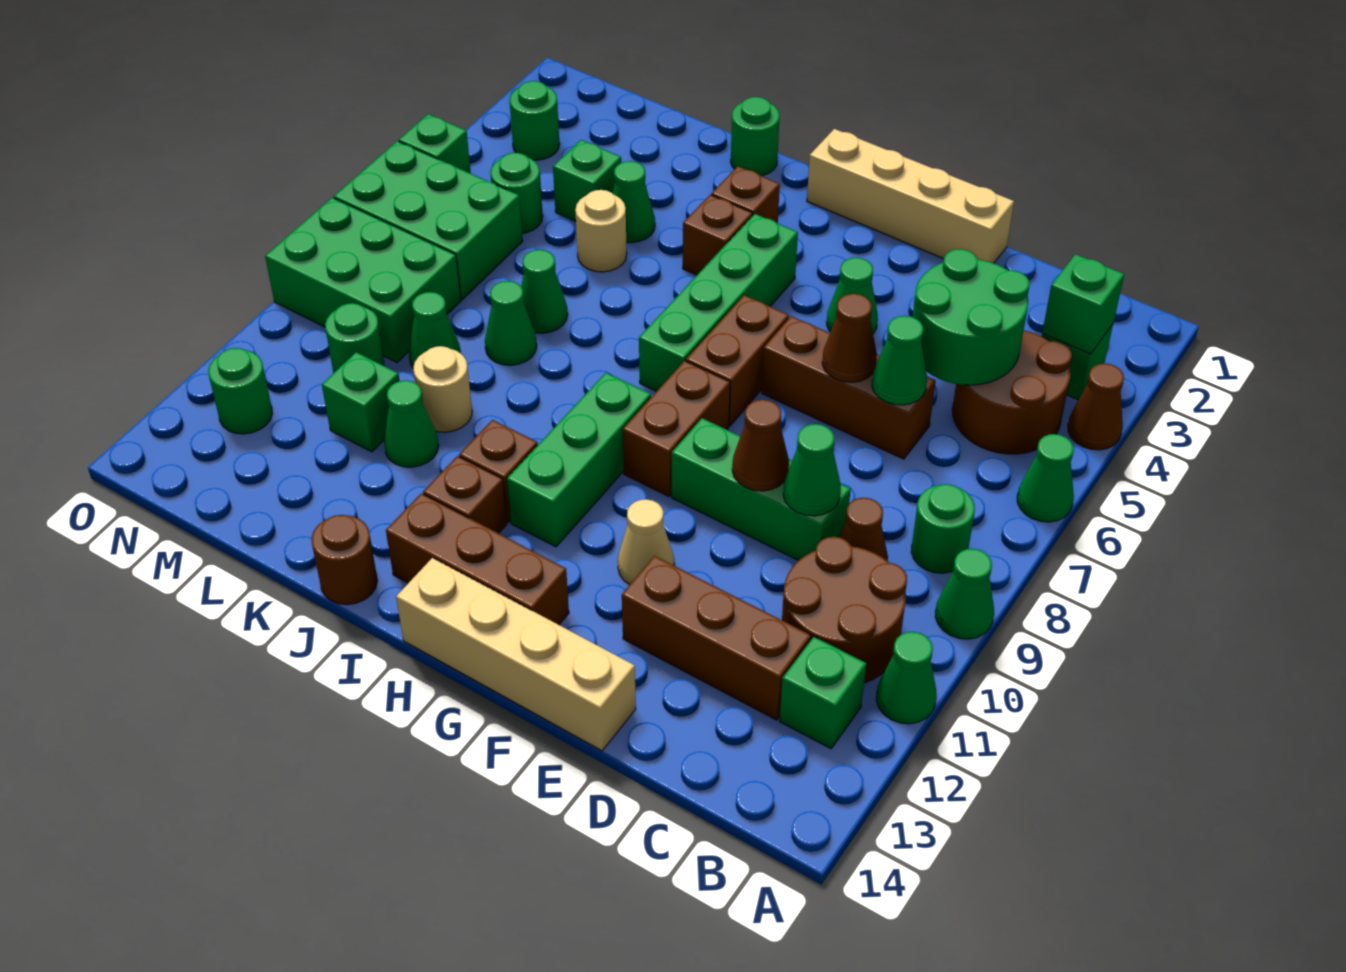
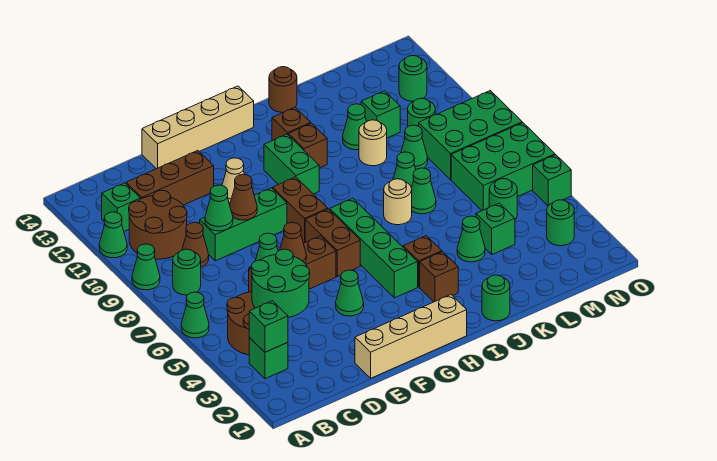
brown 1x1 cone [1068,363,1124,450] -> none
brown 1x3 brick [386,493,569,625] -> none
green 1x3 brick [507,373,651,547] -> green 1x2 brick [264,134,319,194]
tan 1x1 round brick [575,190,627,272] -> tan 1x1 round brick moved to [384,179,412,225]

